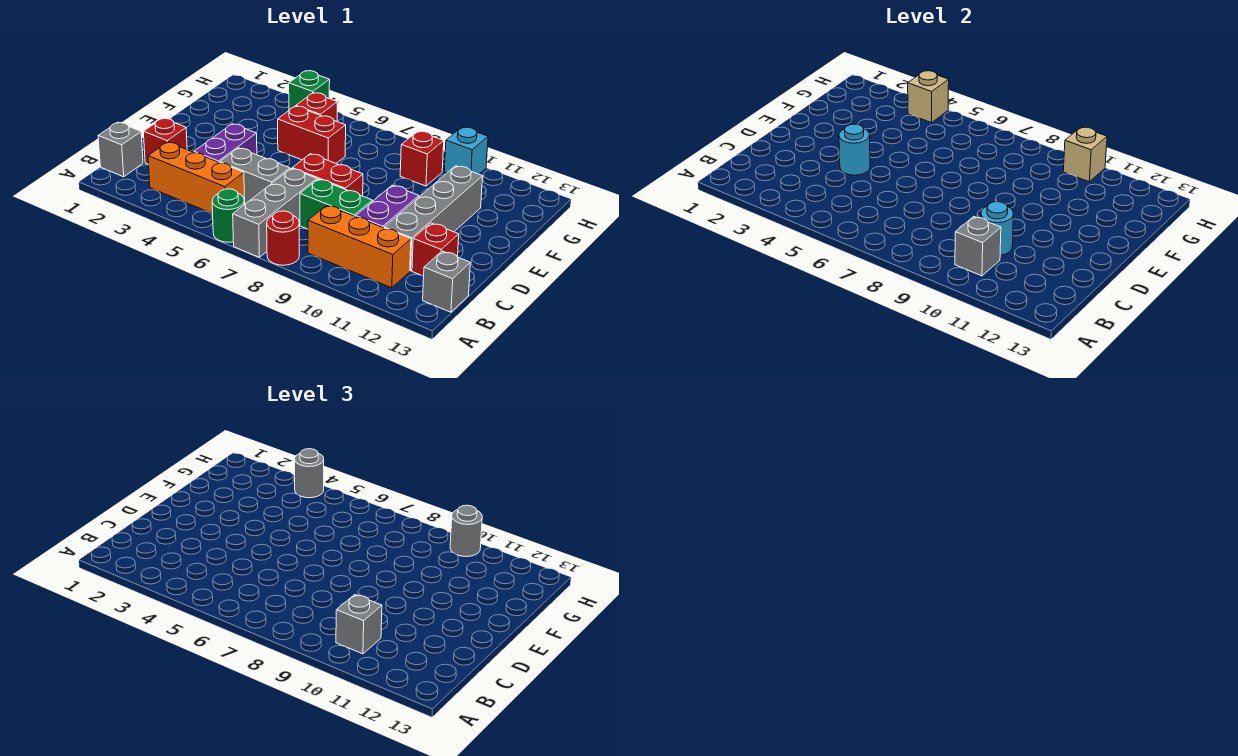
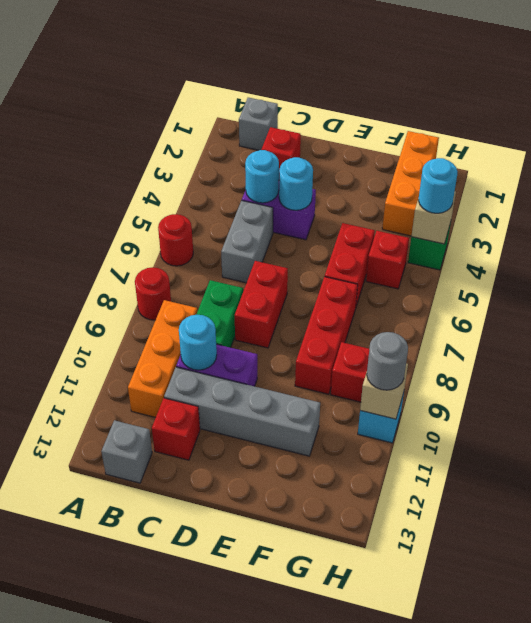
green 1x1 round brick [212,189,244,242] -> red 1x1 round brick [158,214,193,266]
grey 1x3 brick [233,169,317,257] -> none
orange 1x3 brick [148,142,245,214] -> orange 1x3 brick moved to [382,131,439,236]
grey 1x1 brick [955,217,1001,276] -> none
grey 1x1 brick [336,595,382,654] -> none
none -> cyan 1x1 round brick [245,150,279,203]
none -> red 1x3 brick [295,277,358,394]
grey 1x1 round brick [295,449,324,498] -> cyan 1x1 round brick [419,158,458,213]

